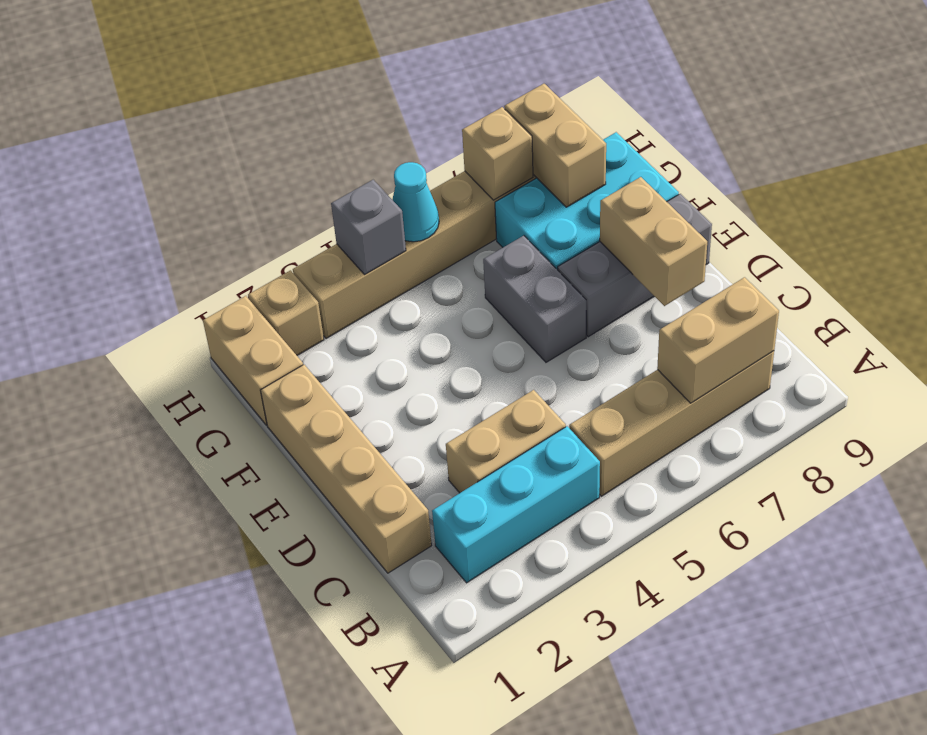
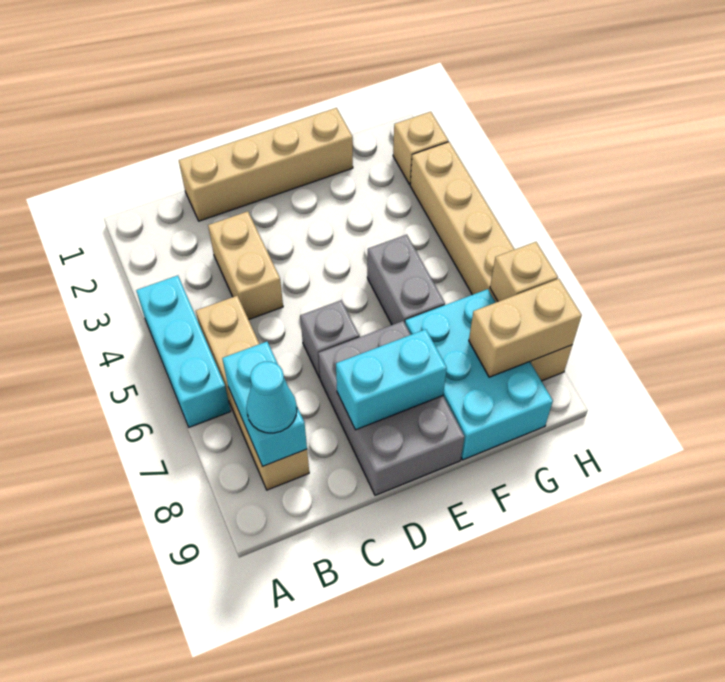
cyan 1x3 brick [432,426,600,583] -> cyan 1x3 brick moved to [136,275,231,427]
tan 1x2 brick [657,277,779,403] -> cyan 1x2 brick [222,342,307,467]
tan 1x2 brick [600,177,707,306] -> cyan 1x2 brick [336,329,447,430]
grey 1x2 brick [483,236,586,362] -> grey 1x2 brick turned to [367,235,445,325]
grey 1x3 brick [558,194,712,337] -> grey 2x3 brick [318,321,465,495]
tan 1x2 brick [203,296,303,425] -> none
grey 1x1 brick [331,180,406,275] -> grey 1x1 brick moved to [300,300,359,378]
cyan 1x1 cone [392,162,439,242] -> cyan 1x1 cone moved to [246,362,297,433]

